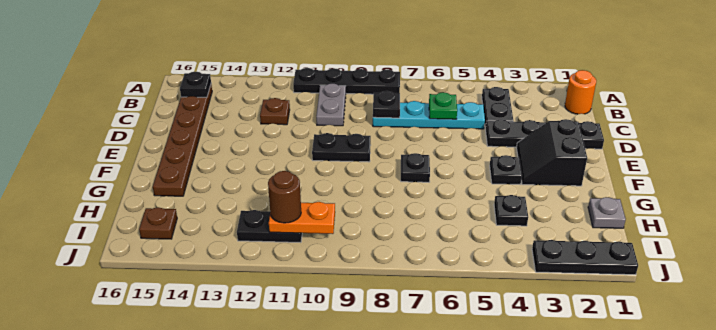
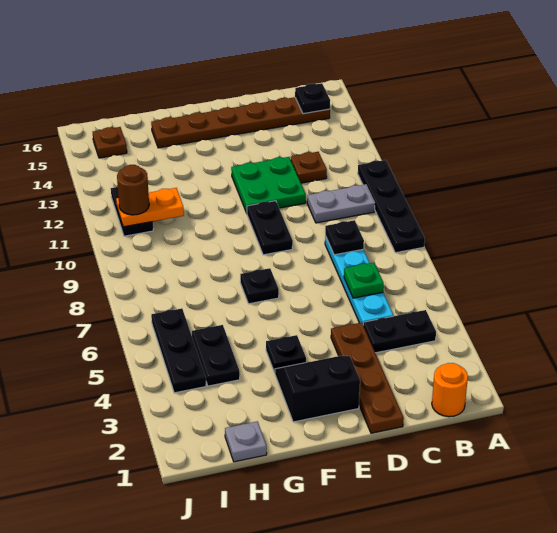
black 1x4 plate [485,120,604,149] -> brown 1x4 plate [331,323,404,433]
none -> green 2x2 plate [231,157,306,213]
black 1x1 plate [494,195,528,226] -> black 1x2 plate [192,325,240,386]
orange 1x2 plate [269,202,335,234] -> orange 1x2 plate turned to [116,188,184,227]
black 1x3 plate [532,240,638,275] -> black 1x3 plate moved to [151,308,206,393]

